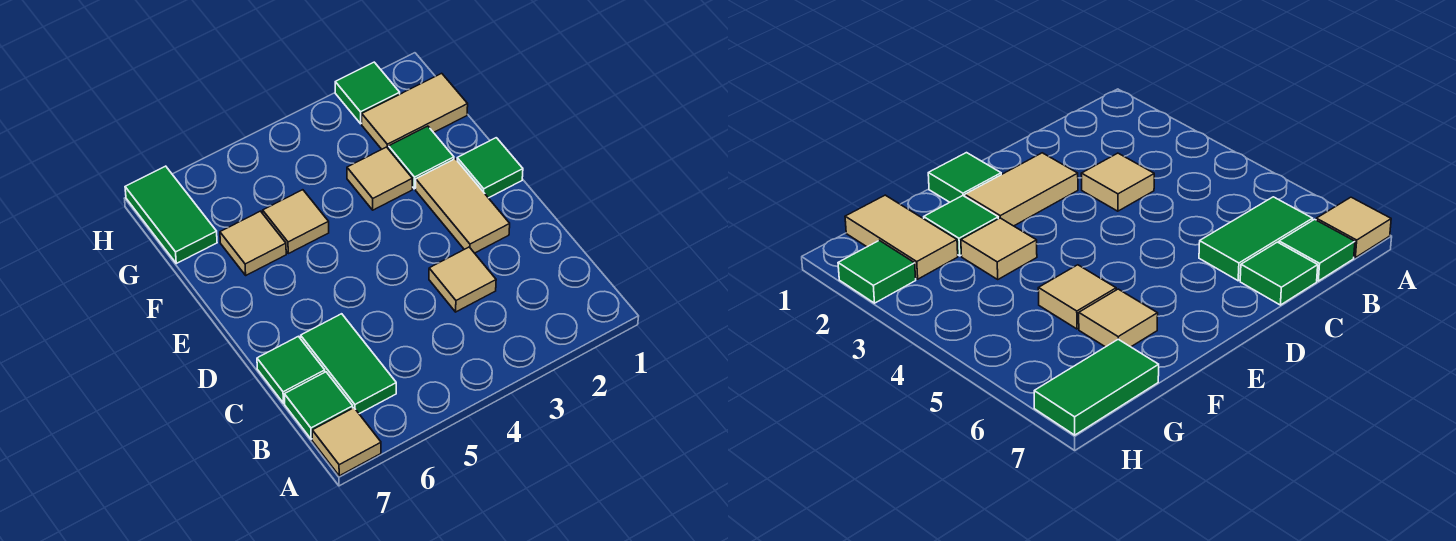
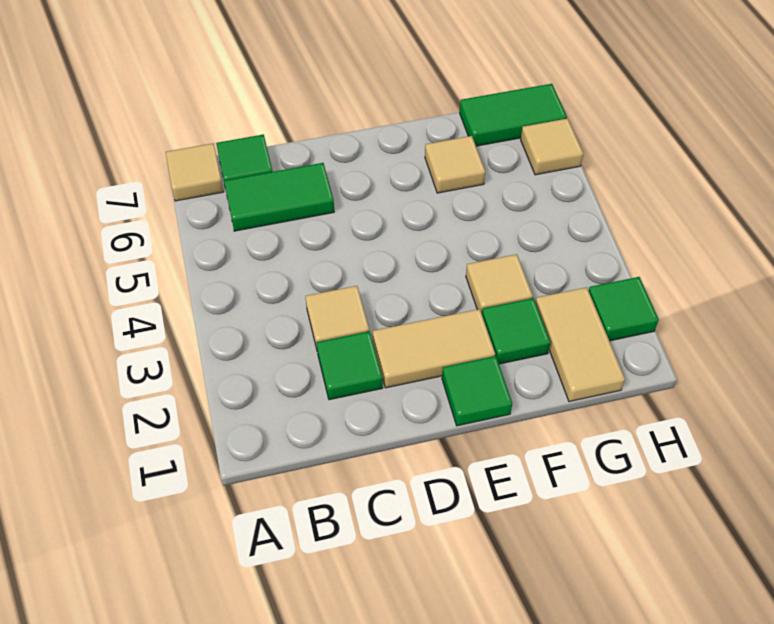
green 1x1 tile [257,336,325,403] -> green 1x1 tile moved to [316,331,383,400]
tan 1x1 tile [263,190,329,254] -> tan 1x1 tile moved to [521,118,584,175]

